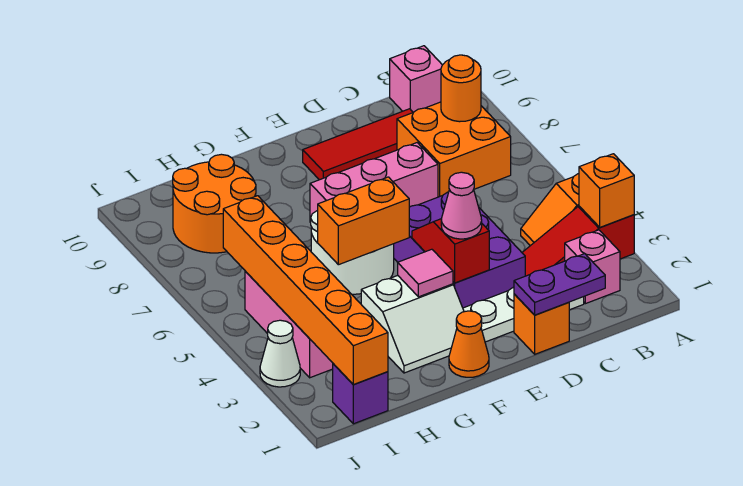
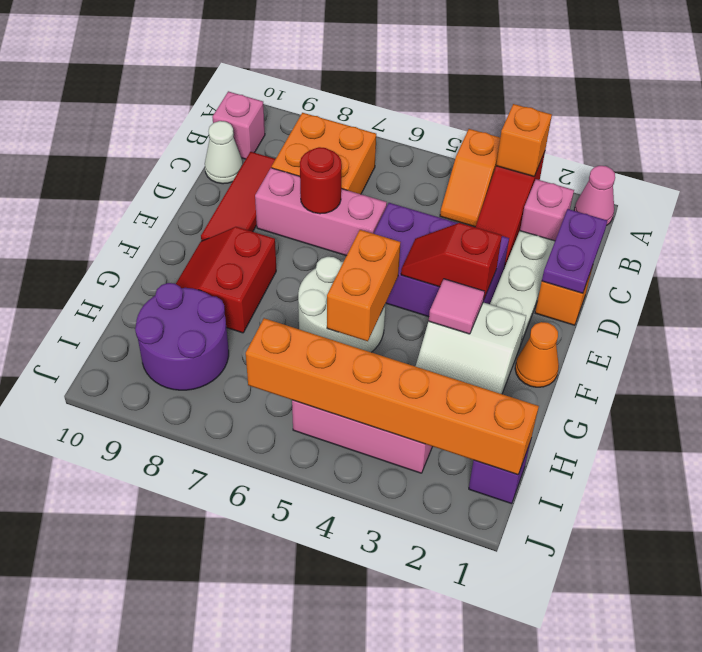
orange 1x1 round brick [441,55,481,122] -> none
pink 1x3 brick [310,143,438,223] -> pink 1x3 brick turned to [255,168,387,256]
none -> red 1x1 round brick [300,147,342,214]
pink 1x1 cone [441,172,482,239] -> pink 1x1 cone moved to [574,166,615,226]
white 2x2 slope [361,276,464,373] -> white 2x2 slope turned to [416,302,526,394]
none -> red 2x2 slope [176,227,276,333]
orange 2x2 round brick [173,154,256,253] -> purple 2x2 round brick [135,283,229,390]
white 1x1 cone [260,320,300,387] -> white 1x1 cone moved to [205,121,243,184]

